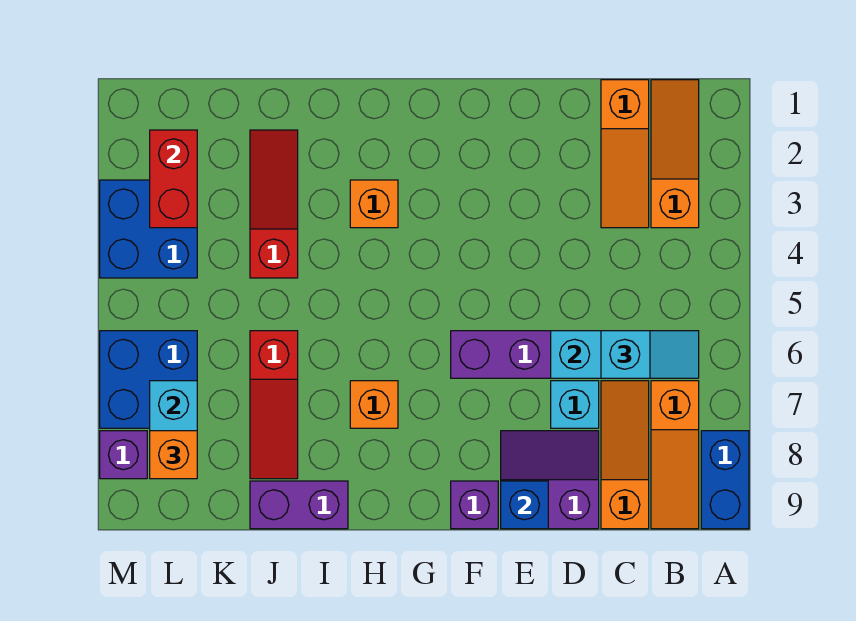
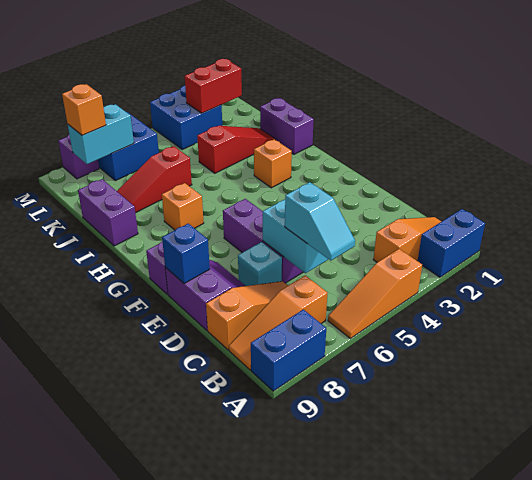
none -> blue 1x2 brick [418,209,485,277]
orange 1x3 slope [601,80,649,228] -> orange 1x3 slope moved to [328,249,422,338]
none -> purple 1x2 brick [260,98,314,154]

